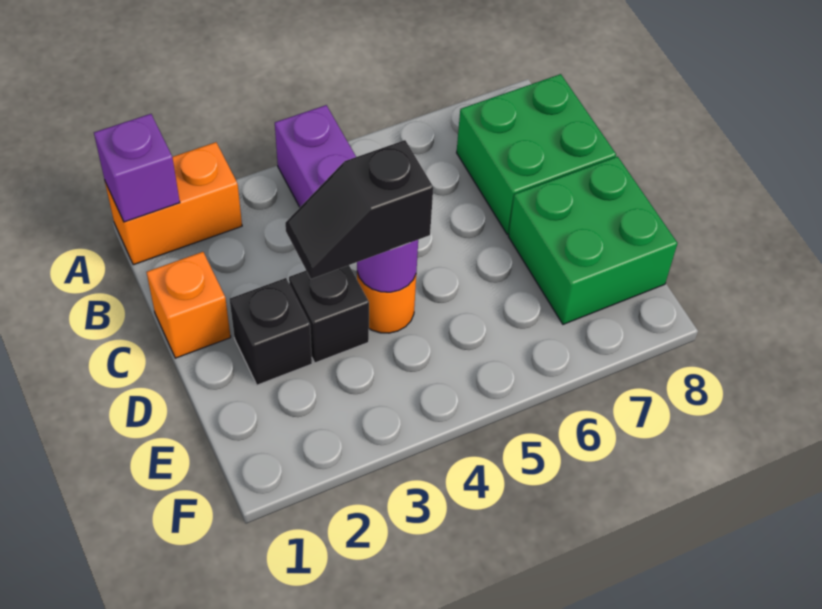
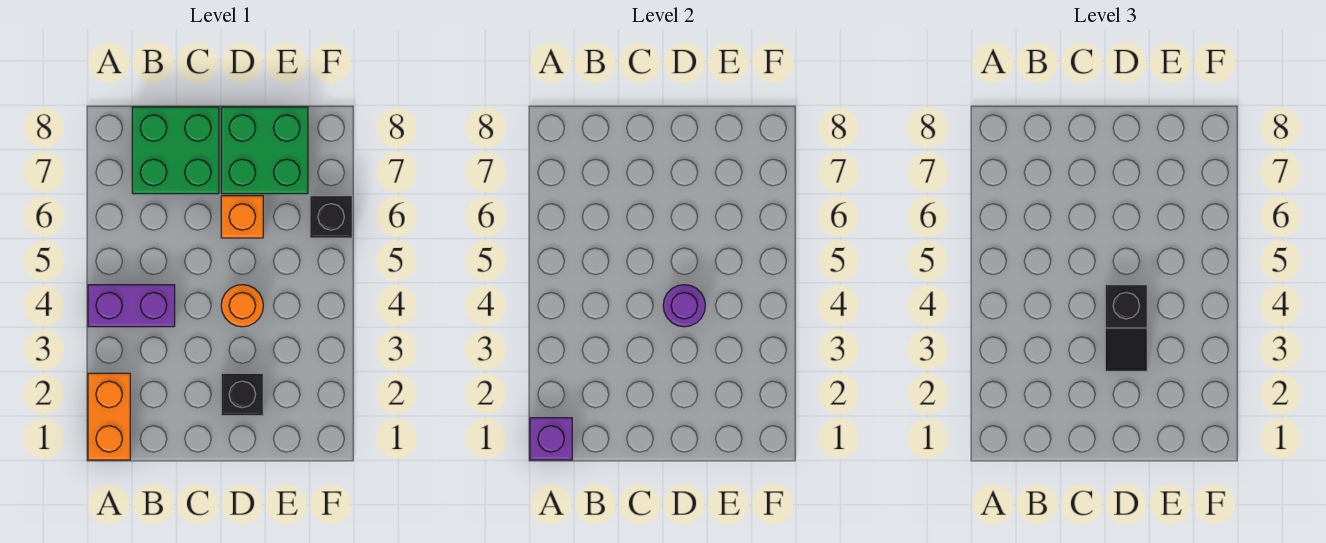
orange 1x1 brick [146,252,231,358] -> orange 1x1 brick moved to [221,196,263,238]
black 1x1 brick [289,265,369,363] -> black 1x1 brick moved to [310,196,352,238]

